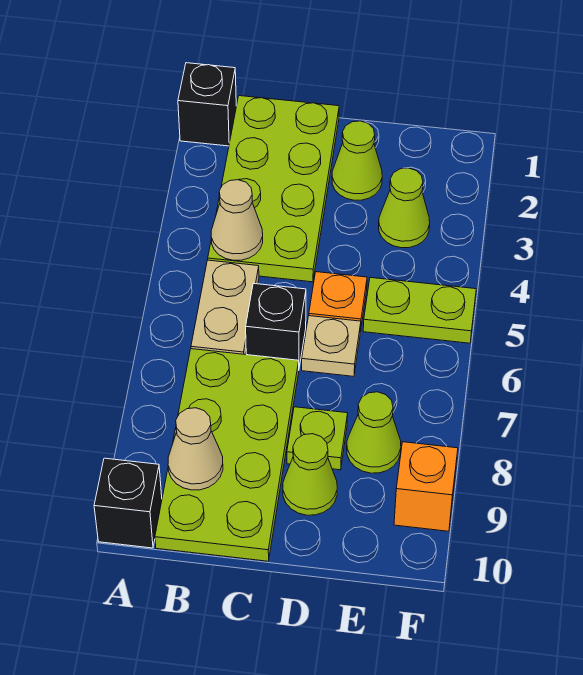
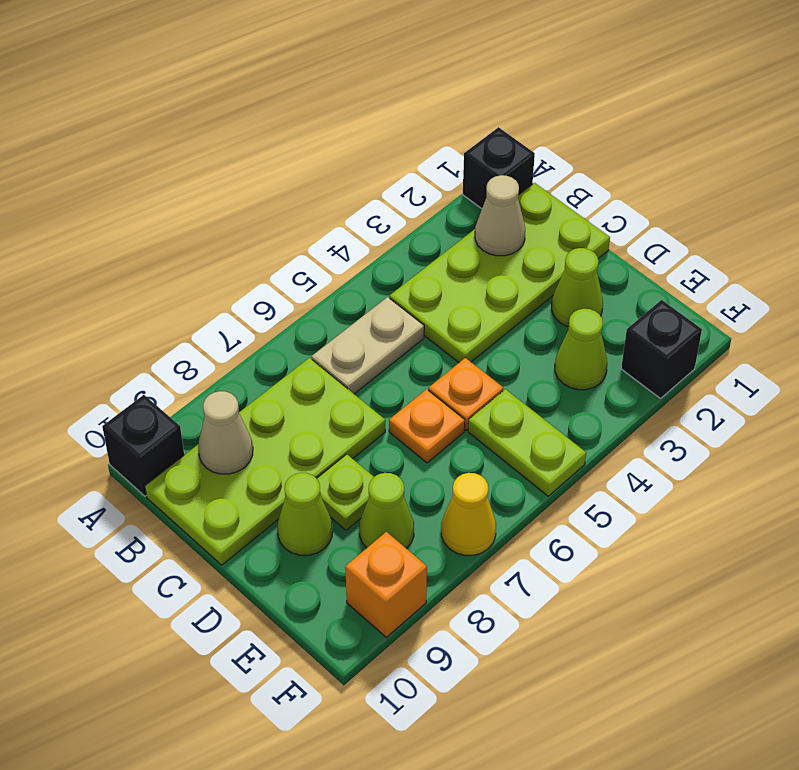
tan 1x1 cone [211,180,263,260] -> tan 1x1 cone moved to [475,175,525,256]
black 1x1 brick [246,283,306,367] -> black 1x1 brick moved to [621,300,702,398]
tan 1x1 plate [302,316,361,376] -> orange 1x1 plate [389,389,465,463]
none -> yellow 1x1 cone [441,473,496,555]

